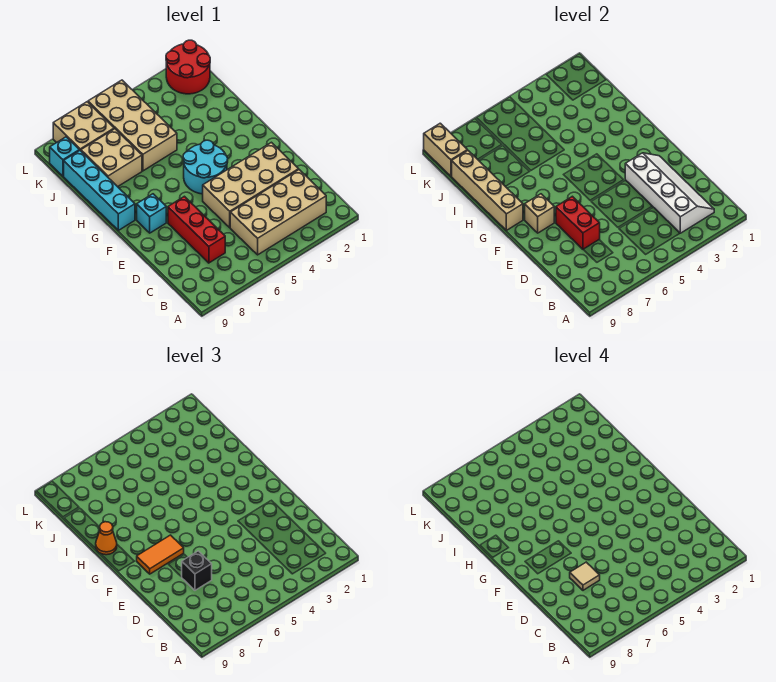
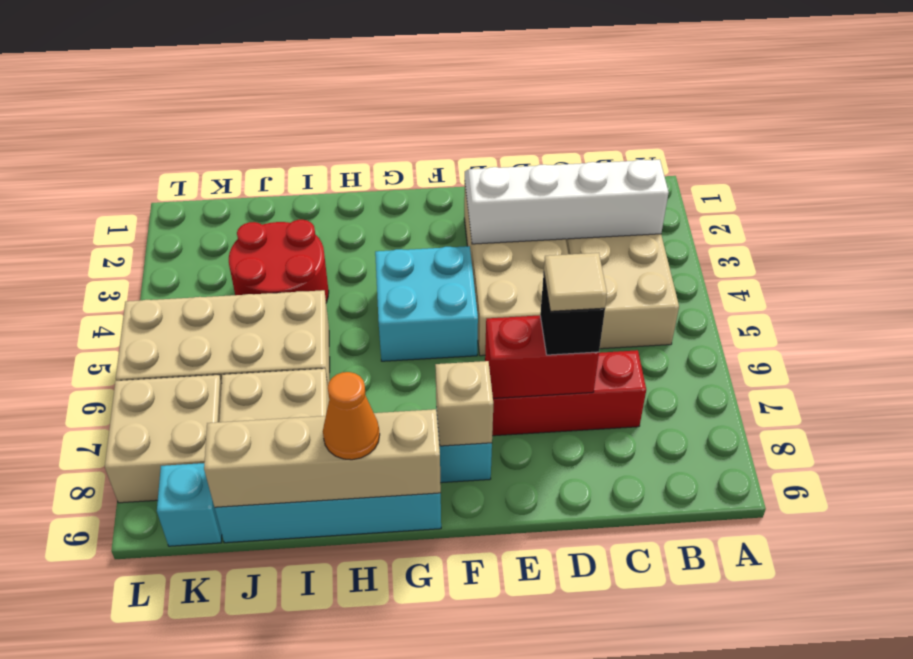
cyan 2x2 round brick [183,140,228,194] -> cyan 2x2 brick [375,246,478,361]
orange 1x2 tile [137,535,184,574] -> none
red 2x2 round brick [166,40,210,94] -> red 2x2 round brick moved to [229,220,329,303]
tan 1x2 brick [424,123,467,176] -> none

